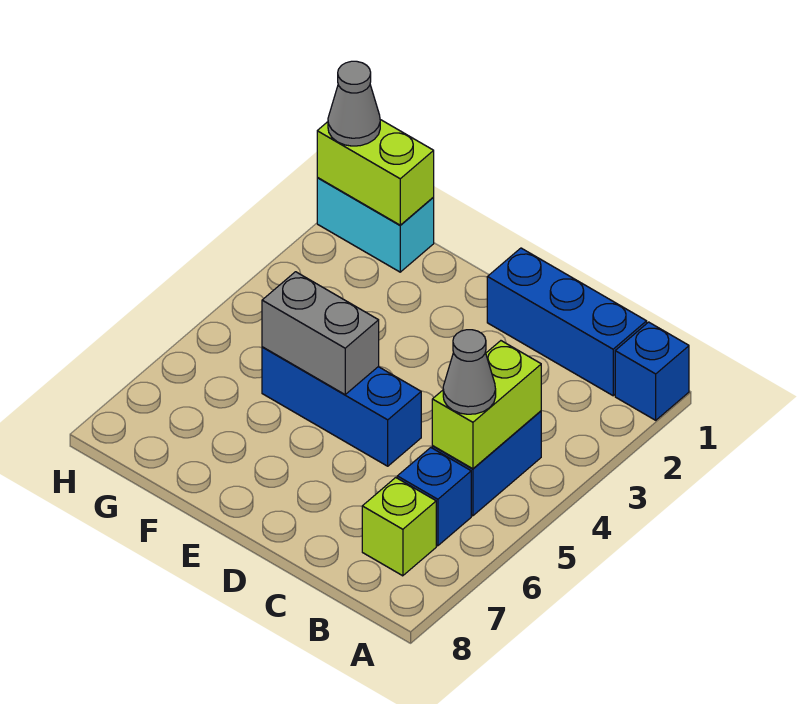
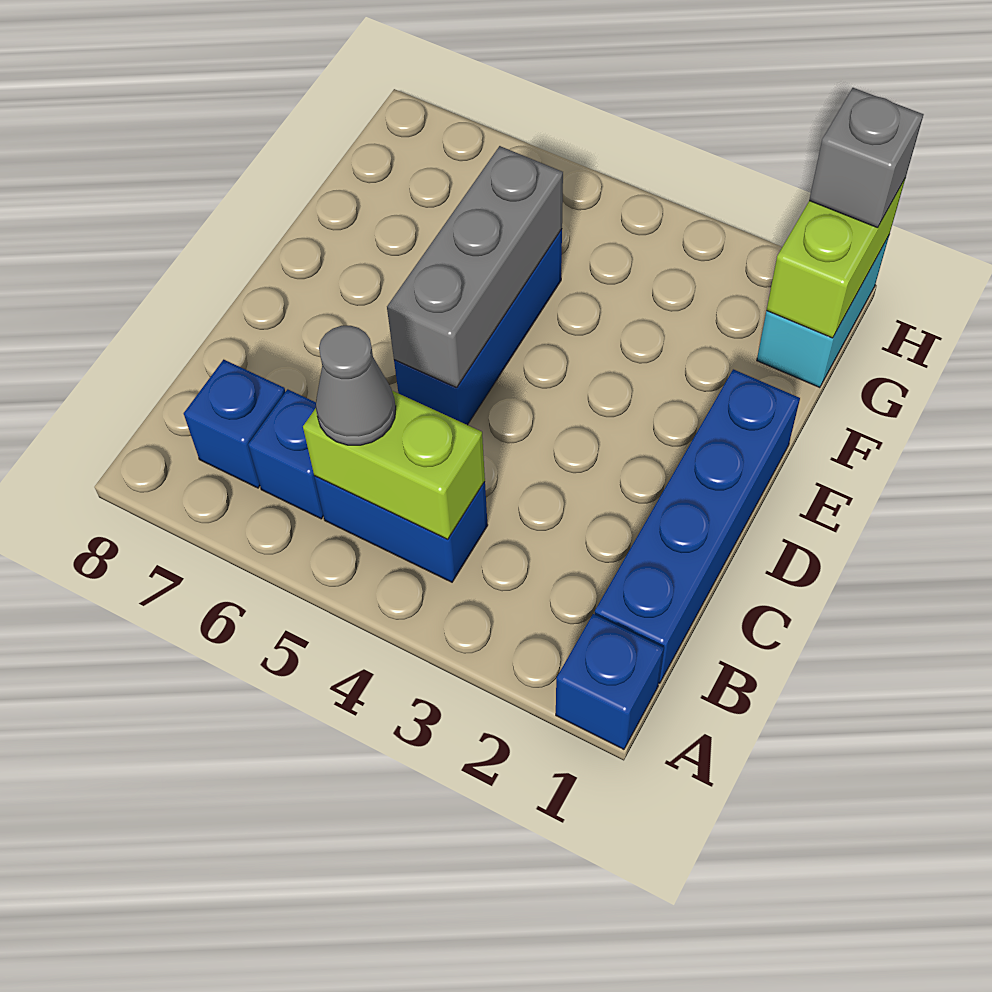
blue 1x3 brick [487,248,647,396] -> blue 1x4 brick [595,369,800,683]
lime 1x1 brick [362,478,436,576] -> blue 1x1 brick [184,360,285,488]
grey 1x2 brick [262,272,379,394] -> grey 1x3 brick [387,146,563,388]
grey 1x1 cone [328,61,380,146] -> grey 1x1 brick [809,88,924,228]

